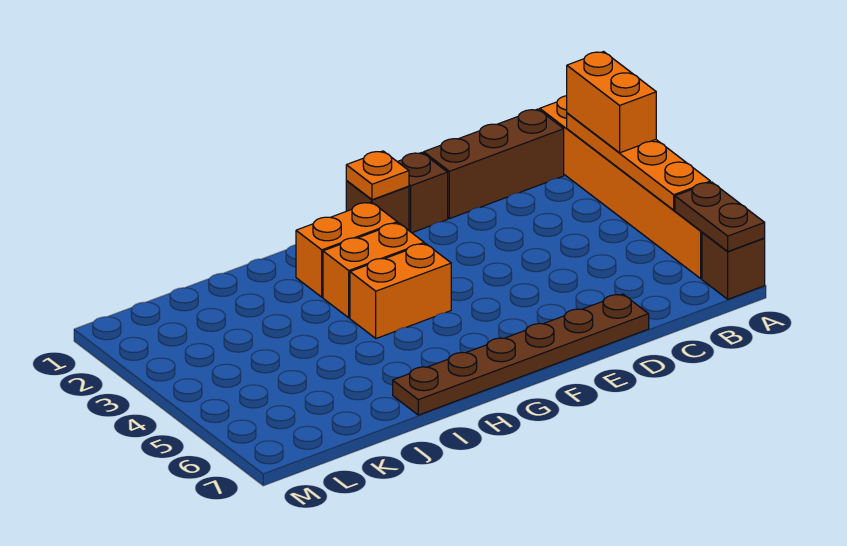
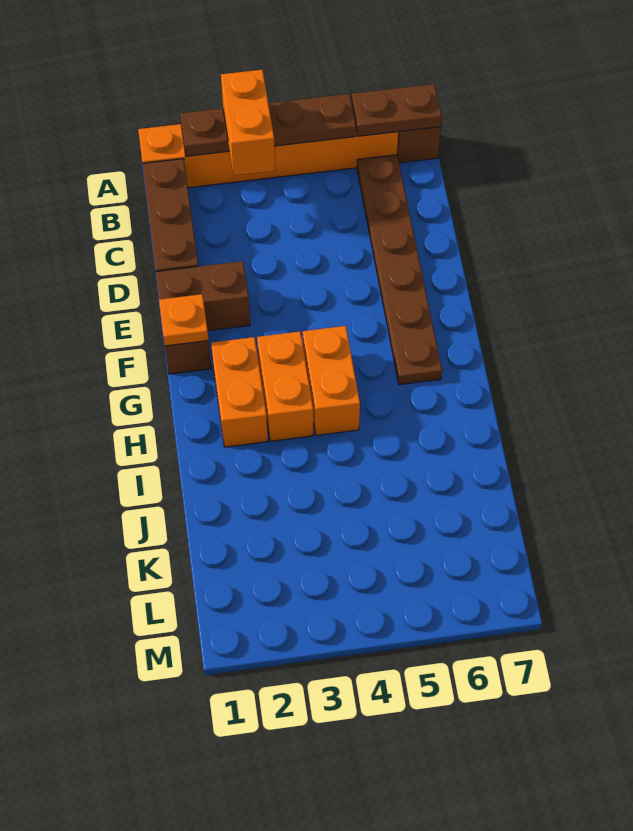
orange 1x4 plate [567,113,710,210] -> brown 1x4 plate [180,94,356,156]
orange 1x2 brick [567,52,656,153] -> orange 1x2 brick turned to [221,70,275,176]
brown 1x6 plate [393,294,649,415] -> brown 1x6 plate moved to [357,155,442,385]
brown 1x1 brick [398,153,448,233] -> brown 1x2 brick [156,261,250,331]

